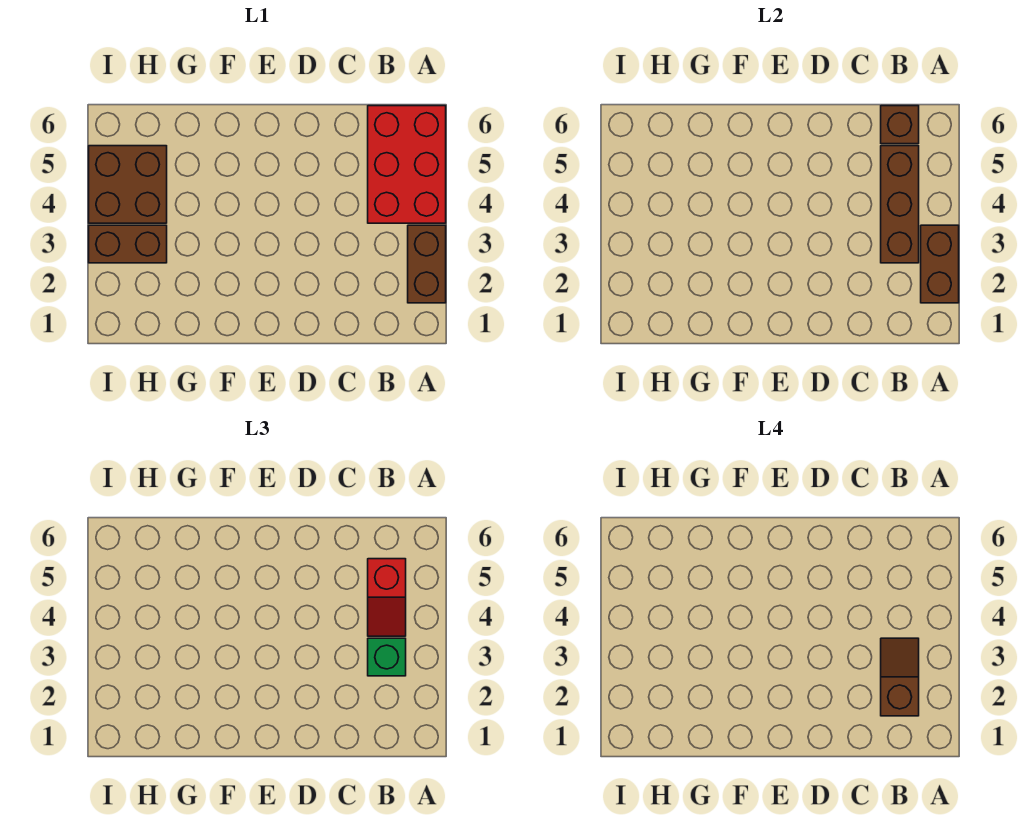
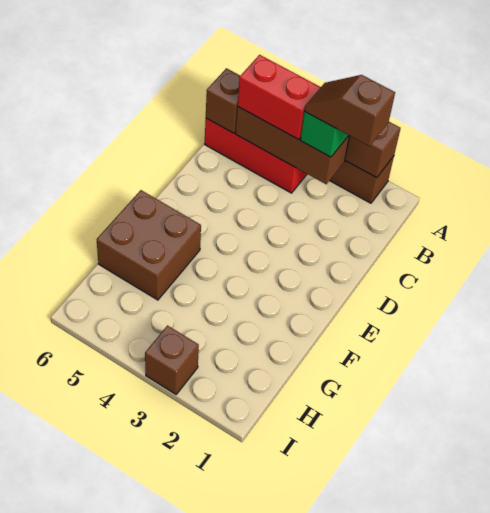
red 1x2 slope [368,559,406,636] -> red 1x2 brick [237,55,321,140]
brown 1x2 brick [89,225,167,263] -> brown 1x1 brick [145,326,199,394]
brown 2x2 brick [89,146,167,223] -> brown 2x2 brick moved to [97,190,201,300]

